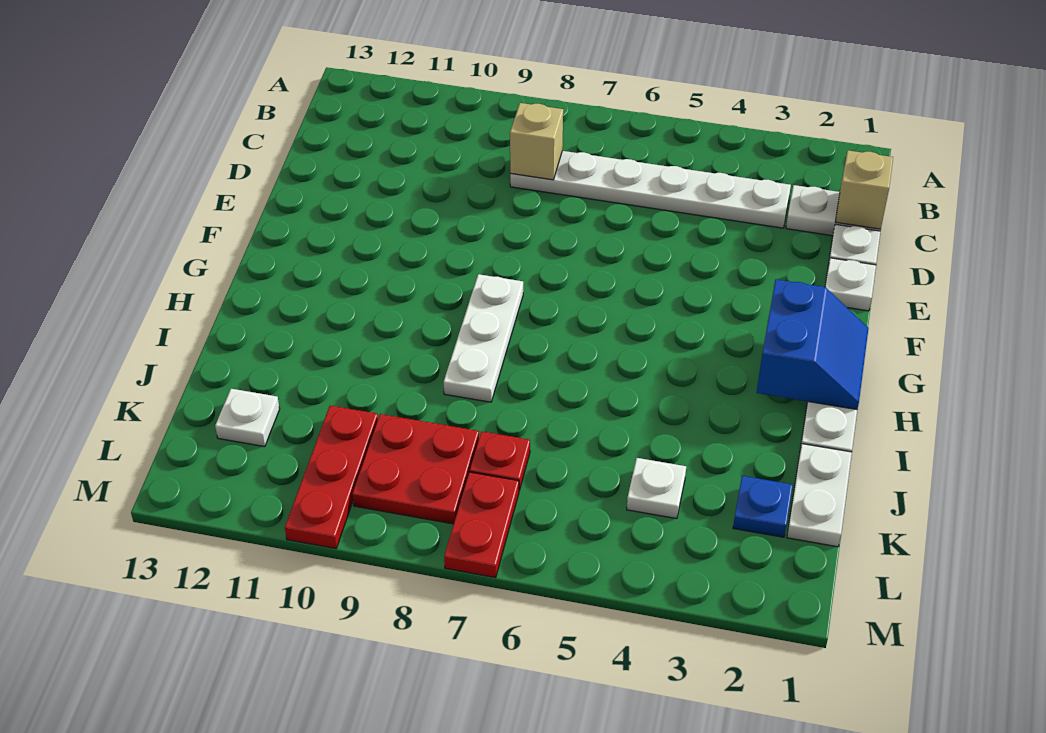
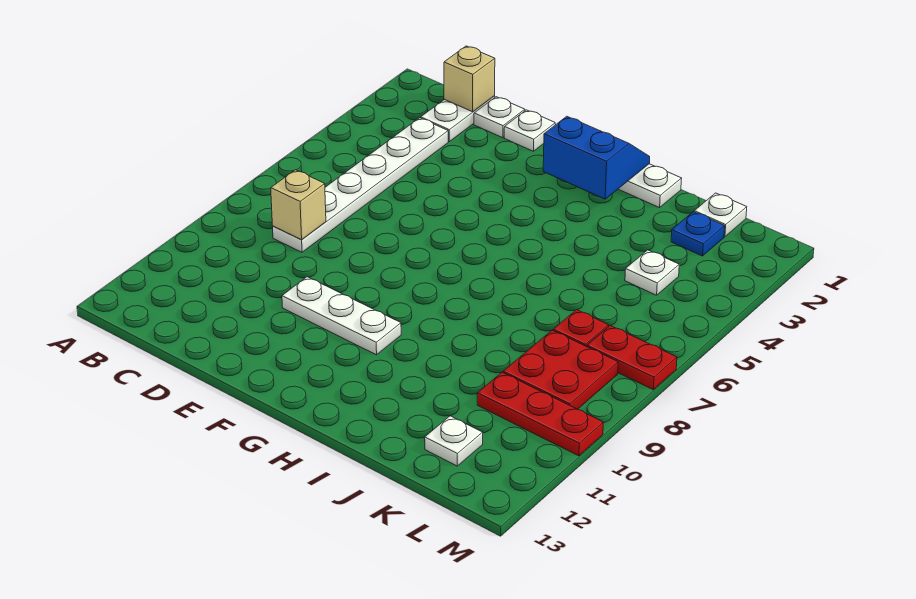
white 1x3 plate [444,274,523,402] -> white 1x3 plate moved to [282,277,401,355]
white 1x2 plate [787,444,852,547] -> white 1x1 plate [694,193,747,237]

